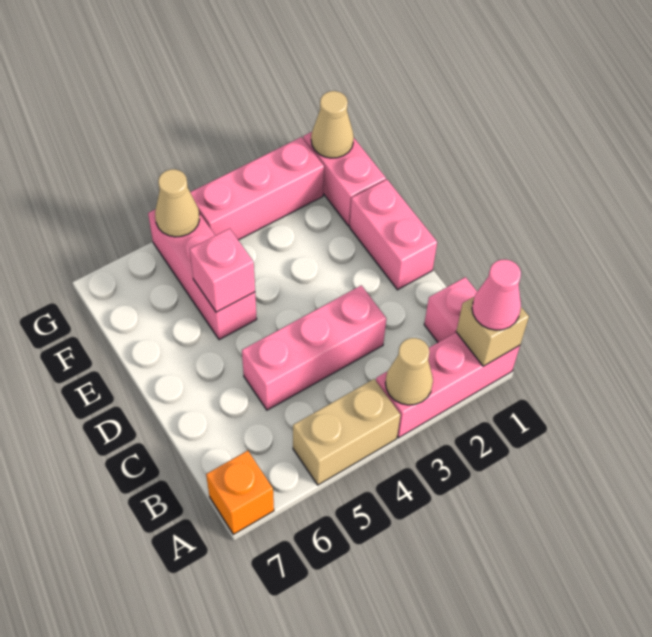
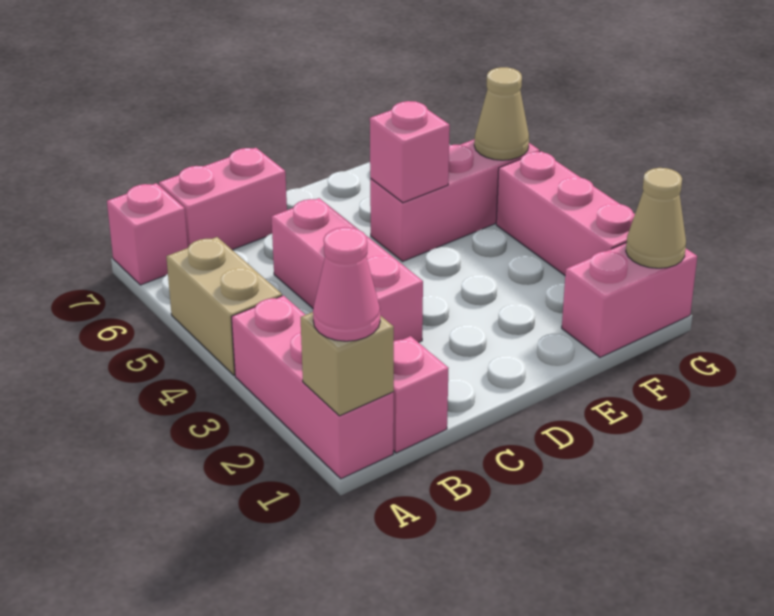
tan 1x1 cone [385,338,433,405] -> none
orange 1x1 brick [206,450,274,534] -> pink 1x1 brick [107,183,188,285]
pink 1x2 brick [350,180,437,290] -> pink 1x2 brick moved to [159,148,287,250]

